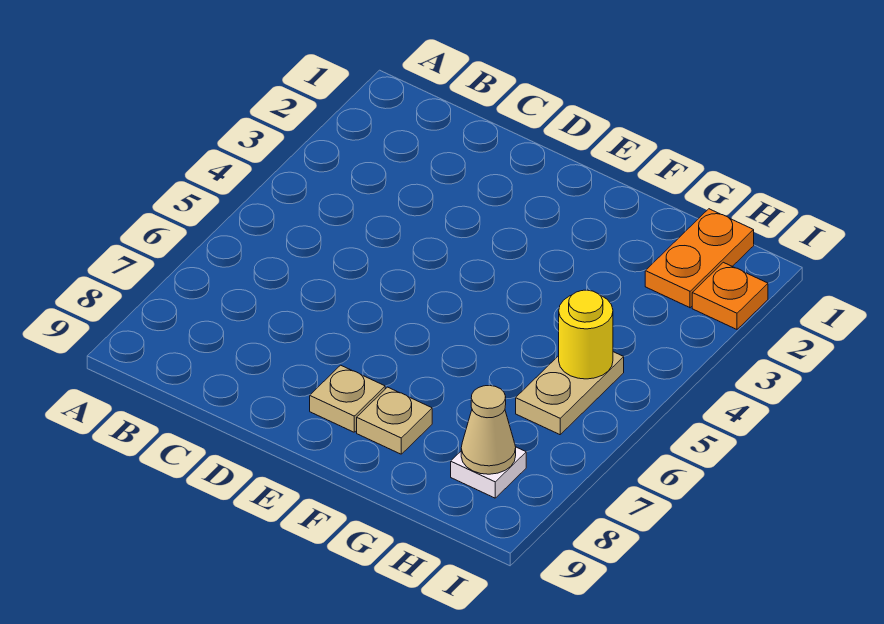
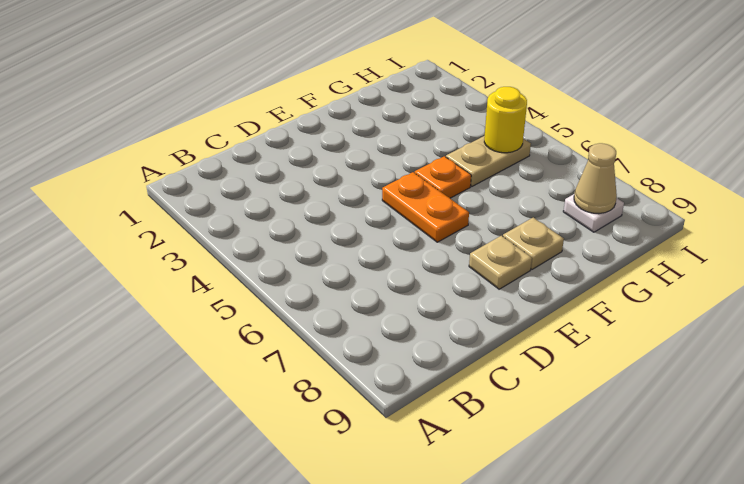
orange 1x2 plate [645,209,754,308] -> orange 1x2 plate moved to [382,172,469,242]
tan 1x2 plate [516,352,624,435] -> tan 1x2 plate turned to [446,136,531,187]
orange 1x1 plate [692,262,768,329] -> orange 1x1 plate moved to [415,156,471,198]

